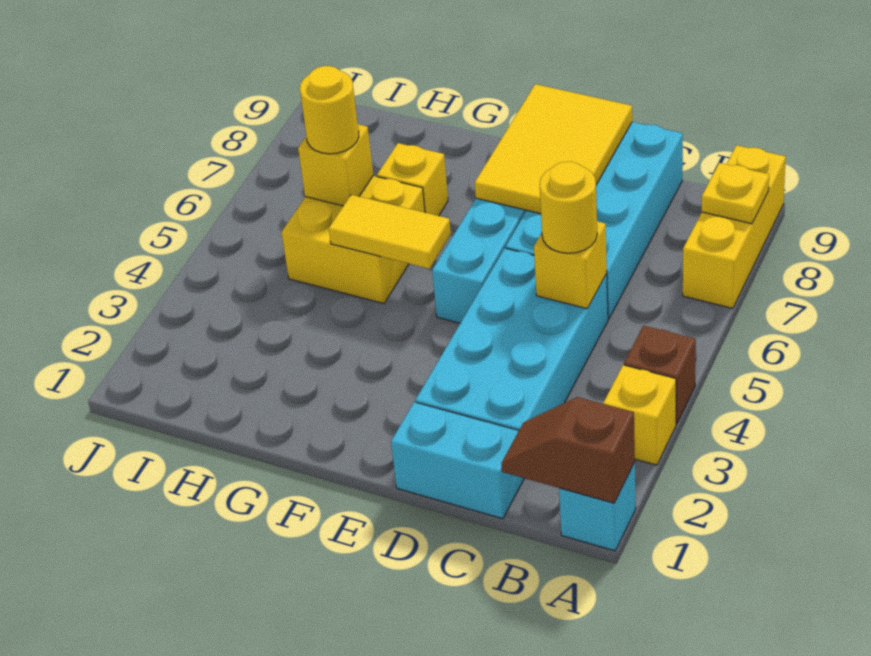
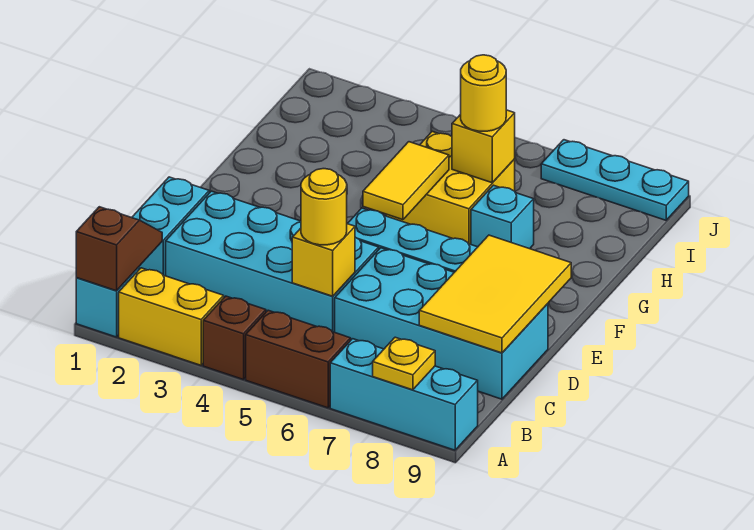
yellow 1x1 brick [603,365,676,465] -> yellow 1x2 brick [119,268,224,365]
none -> brown 1x2 brick [246,310,351,408]
yellow 1x3 brick [683,145,786,308] -> cyan 1x3 brick [330,339,478,450]
yellow 2x3 tile [475,84,632,214] -> yellow 2x3 tile turned to [419,235,571,353]
yellow 1x1 brick [377,143,448,216] -> cyan 1x1 brick [471,185,534,249]
none -> cyan 1x3 plate [541,140,689,220]

